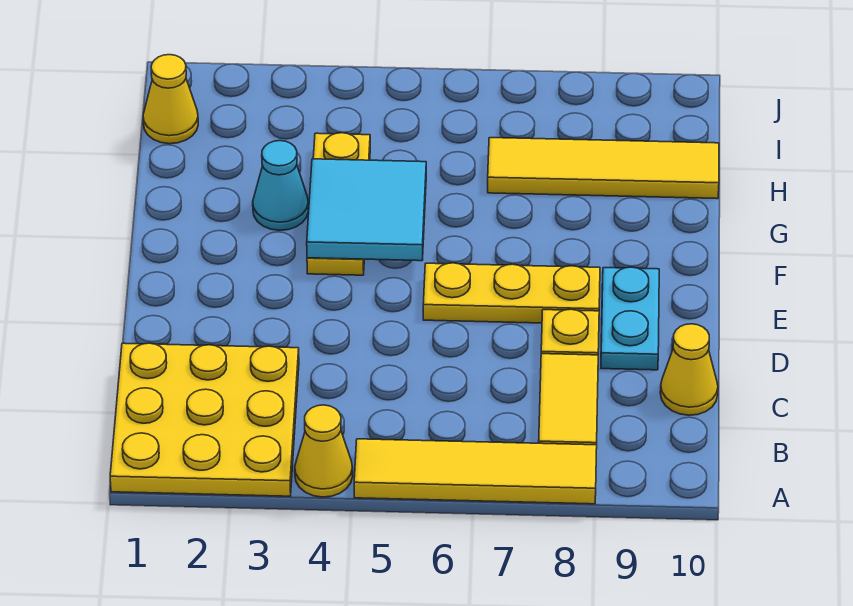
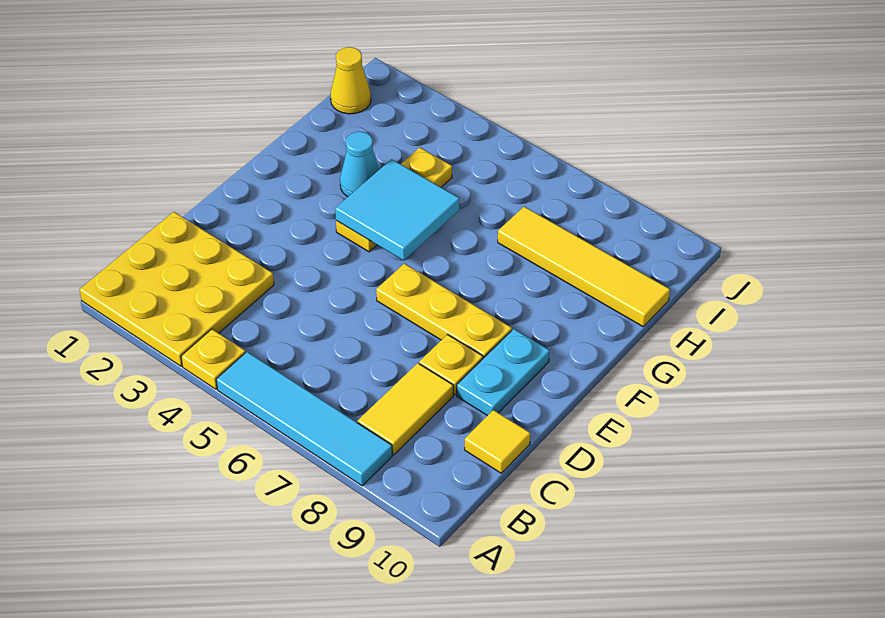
yellow 1x1 cone [295,405,353,497] -> yellow 1x1 plate [181,329,245,389]
yellow 1x4 tile [354,439,597,504] -> cyan 1x4 tile [216,352,392,486]
yellow 1x1 cone [660,324,718,415] -> yellow 1x1 tile [465,410,530,473]

